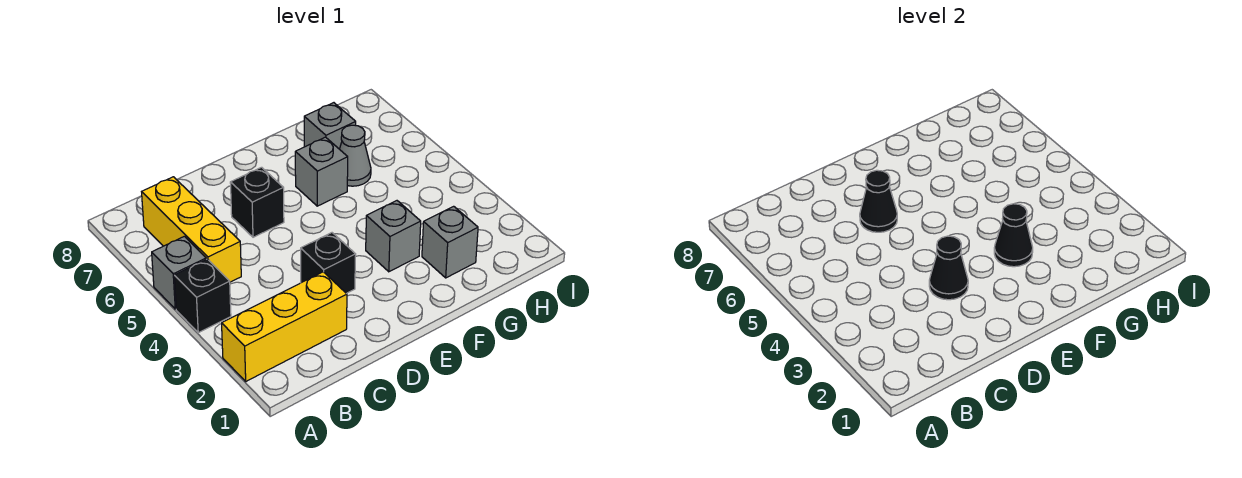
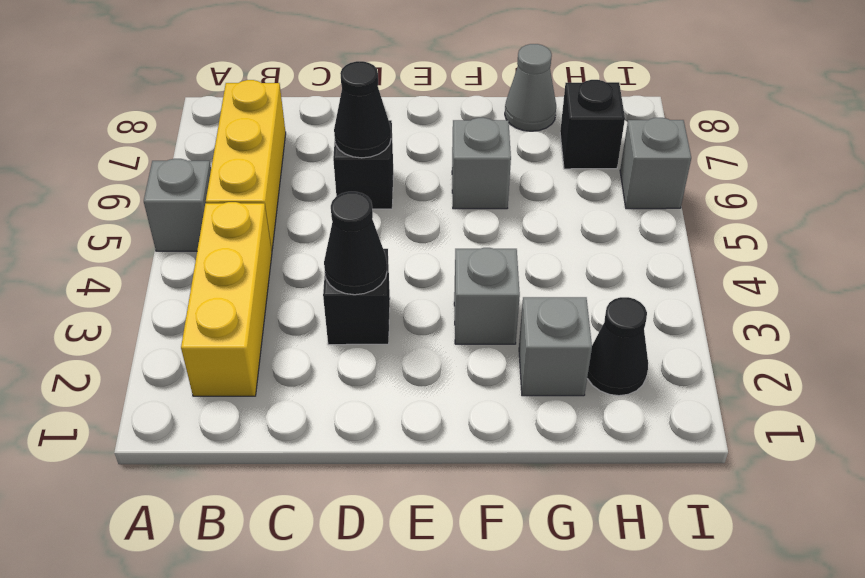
yellow 1x3 brick [222,272,347,381] -> yellow 1x3 brick turned to [181,202,272,396]
black 1x1 brick [174,259,231,333] -> black 1x1 brick moved to [560,80,625,169]
black 1x1 cone [994,204,1033,267] -> black 1x1 cone moved to [587,297,648,396]
grey 1x1 cone [340,125,371,186] -> grey 1x1 cone moved to [505,44,556,131]
grey 1x1 brick [304,103,356,149] -> grey 1x1 brick moved to [620,118,691,209]

